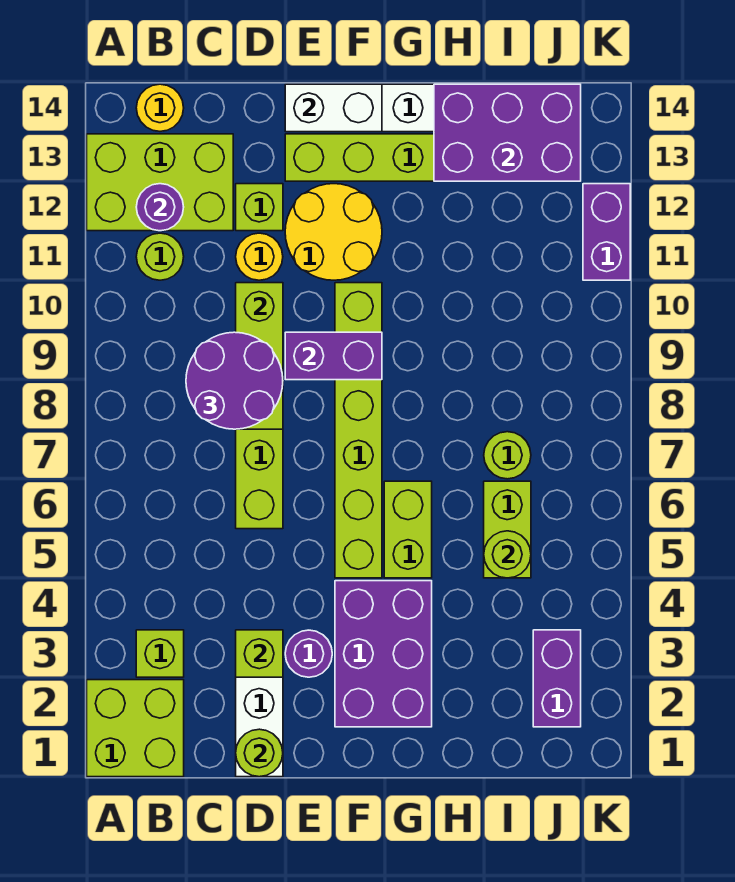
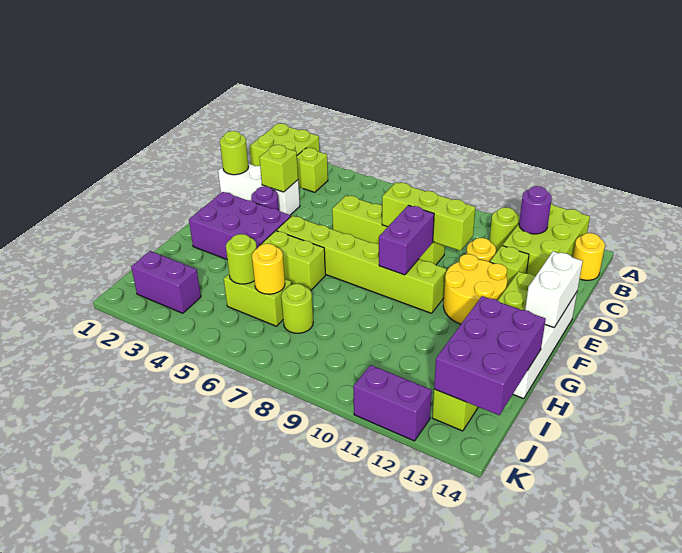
purple 2x2 round brick [186,332,283,429] -> none
none -> yellow 1x1 round brick [252,244,285,294]

